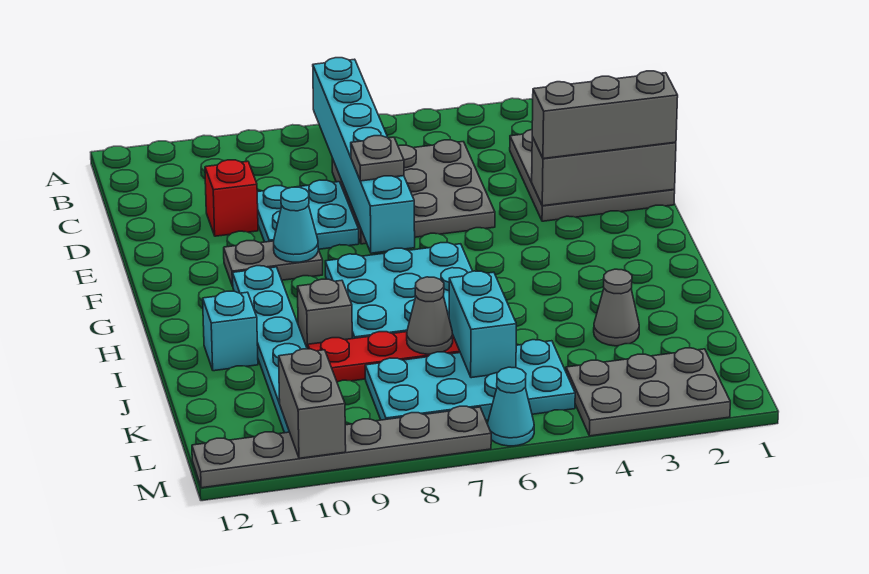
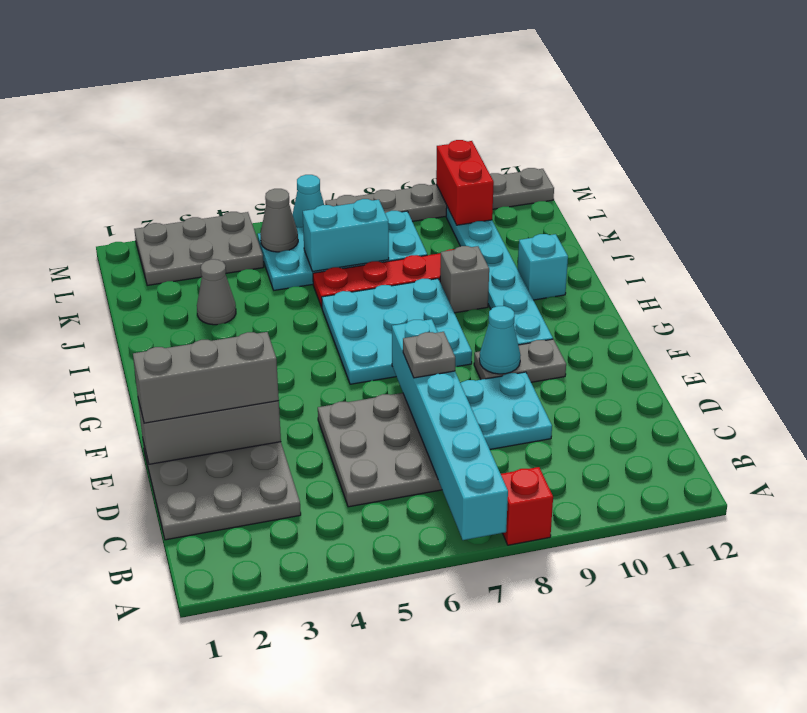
red 1x1 brick [205,160,258,236] -> red 1x1 brick moved to [501,467,553,545]
cyan 1x2 brick [449,271,516,378] -> cyan 1x2 brick turned to [303,199,389,271]
grey 1x1 cone [407,277,453,354] -> grey 1x1 cone moved to [260,189,298,252]
grey 1x2 brick [279,349,346,458] -> red 1x2 brick [436,140,494,225]

